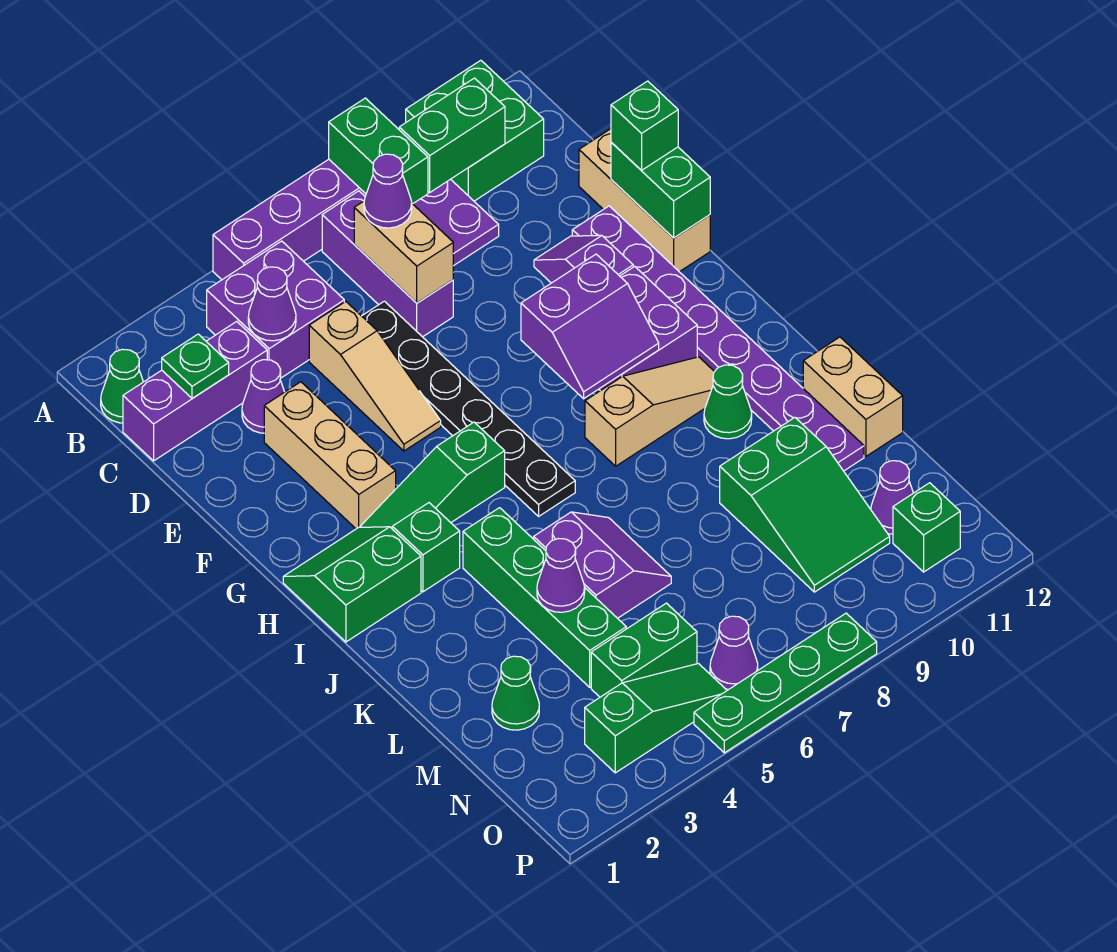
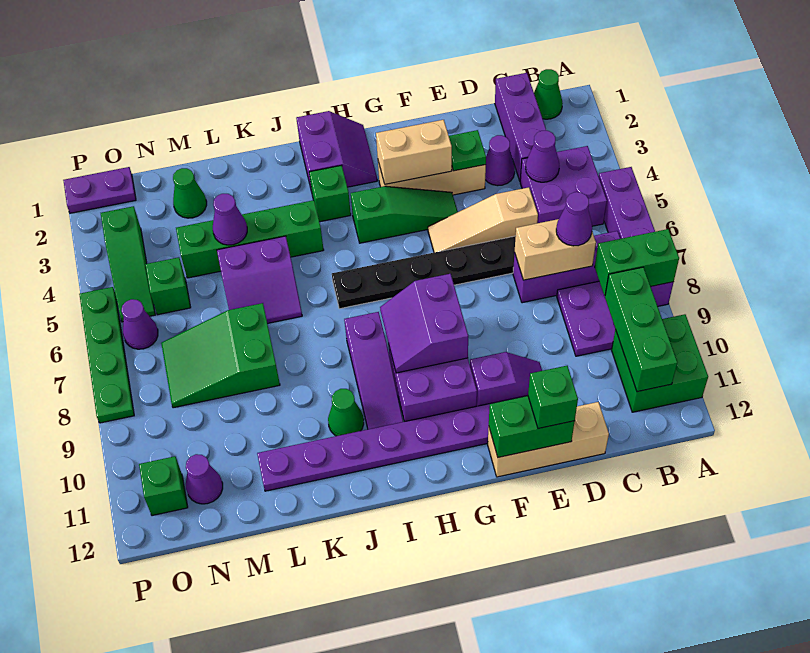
green 1x2 brick [399,78,505,192] -> green 1x3 brick [605,267,677,392]
green 1x1 plate [162,334,229,398] -> green 1x1 plate moved to [449,130,486,171]
green 2x2 slope [283,527,421,642] -> purple 2x2 slope [296,111,377,192]
green 1x3 slope [360,422,505,528] -> green 1x3 slope turned to [351,186,458,243]
tan 1x3 slope [585,357,714,466] -> purple 1x3 slope [344,312,403,429]
tan 1x2 brick [803,337,903,456] -> tan 1x2 brick moved to [376,120,452,184]
green 2x3 slope [720,418,890,592] -> green 2x3 slope moved to [161,303,280,408]
green 1x2 brick [591,603,697,697] -> green 1x1 brick [145,257,191,315]
none -> purple 1x2 plate [63,167,136,213]

